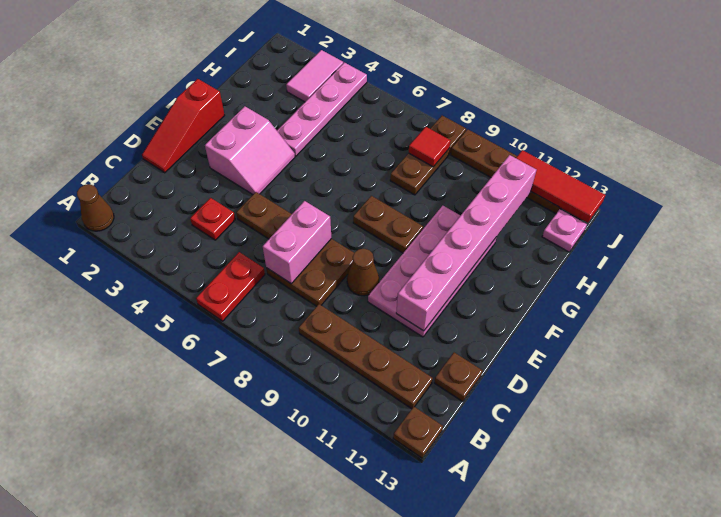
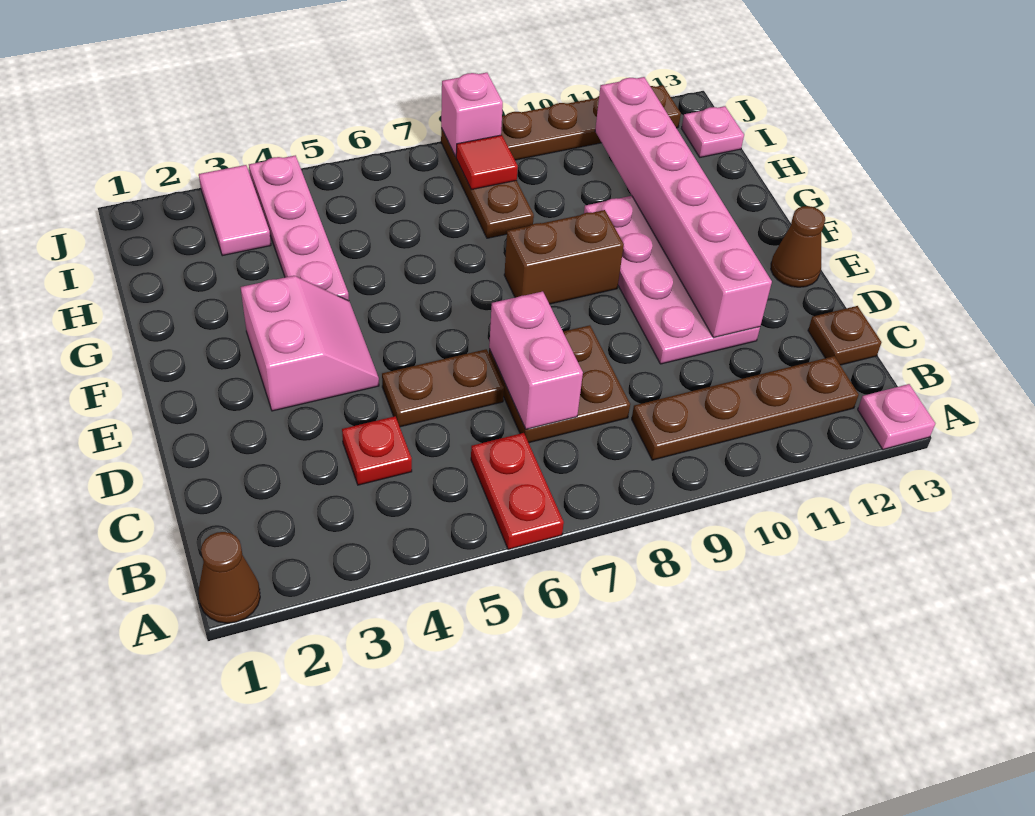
brown 1x1 plate [393,407,443,458] -> pink 1x1 plate [858,384,935,449]
red 1x3 slope [142,79,225,173] -> none
brown 1x1 cone [347,249,379,296] -> brown 1x1 cone moved to [771,206,825,287]
brown 1x2 plate [353,196,423,253] -> brown 1x2 brick [504,210,624,304]
none -> pink 1x1 brick [441,73,503,157]
red 1x3 tile [516,150,605,223] -> none

